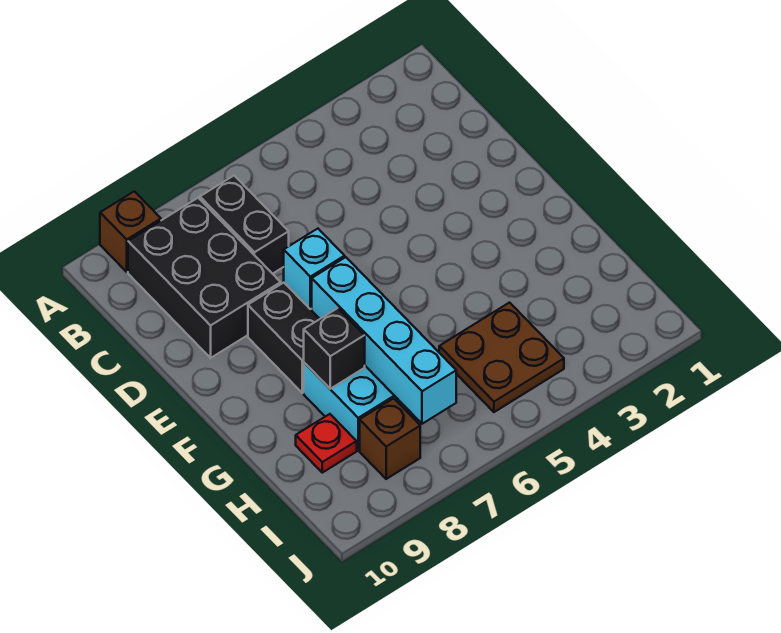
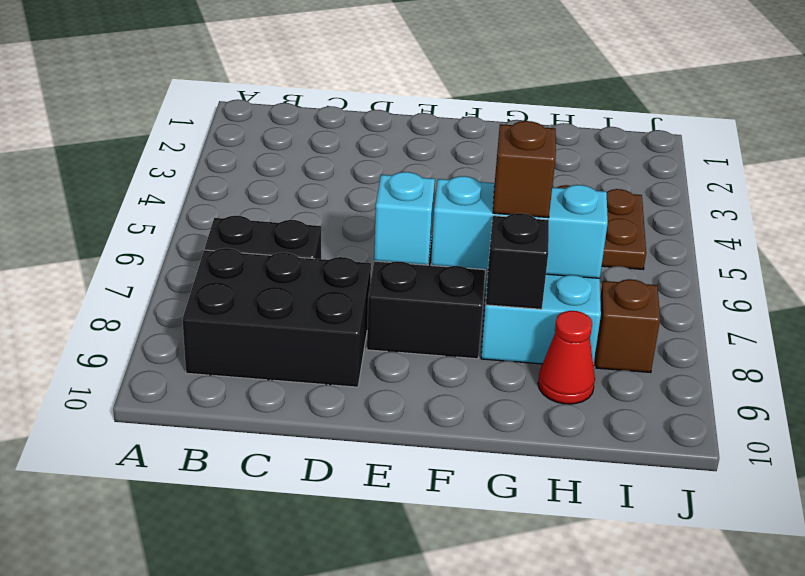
brown 1x1 brick [100,191,161,272] -> brown 1x1 brick moved to [493,121,556,218]
cyan 1x4 brick [312,257,456,424] -> cyan 1x3 brick [431,176,608,278]
red 1x1 plate [296,414,357,473] -> red 1x1 cone [538,311,595,404]

